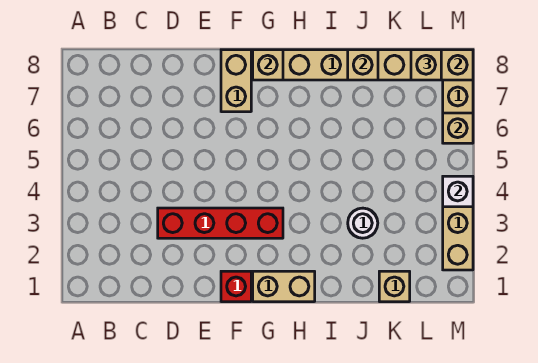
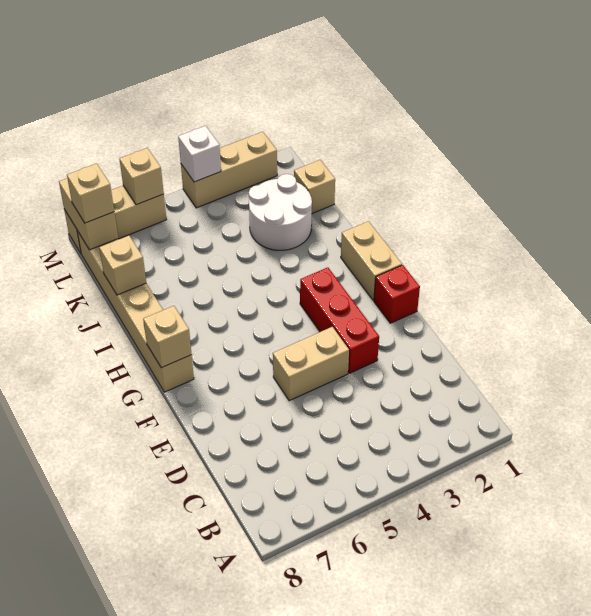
red 1x4 brick [158,208,283,238] -> red 1x3 brick [300,267,379,373]
tan 1x2 brick [221,50,251,112] -> tan 1x2 brick moved to [273,327,349,401]
white 1x1 round brick [348,208,378,238] -> white 2x2 round brick [249,174,312,250]

